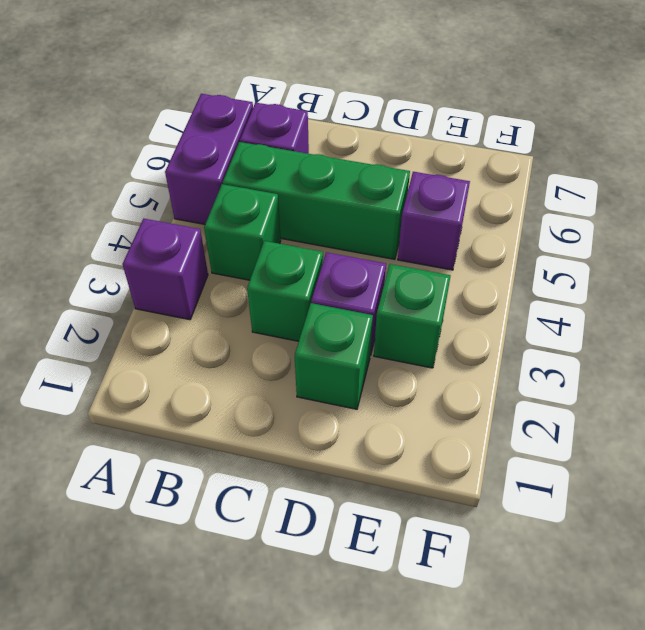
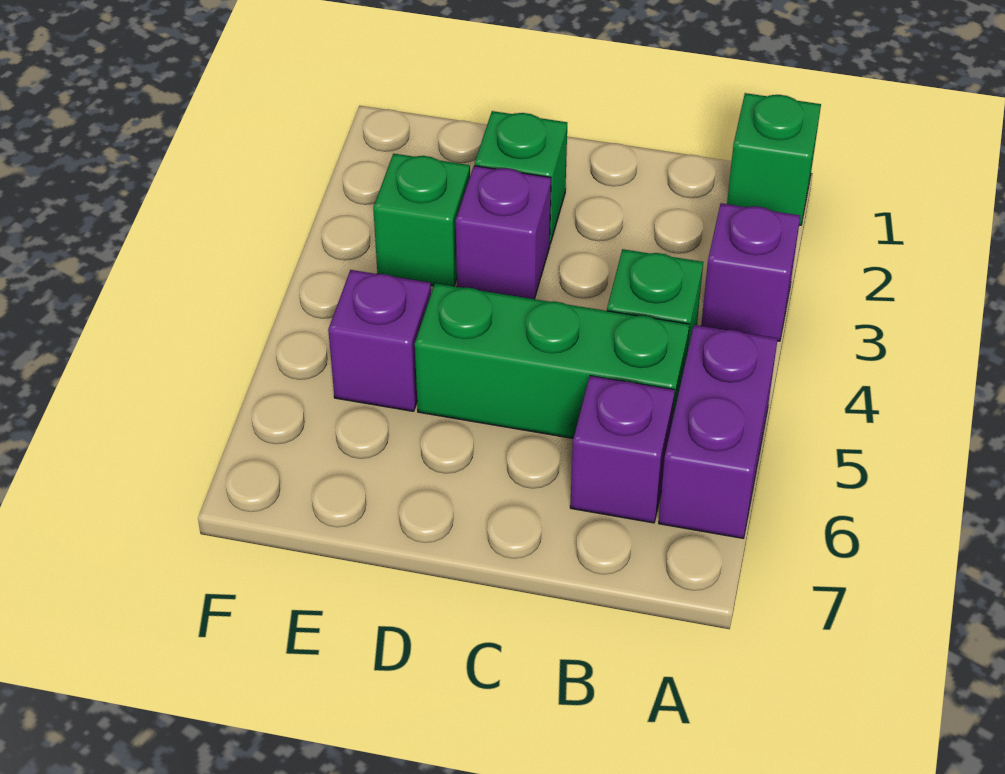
green 1x1 brick [247,241,323,341] -> green 1x1 brick moved to [727,93,821,225]

